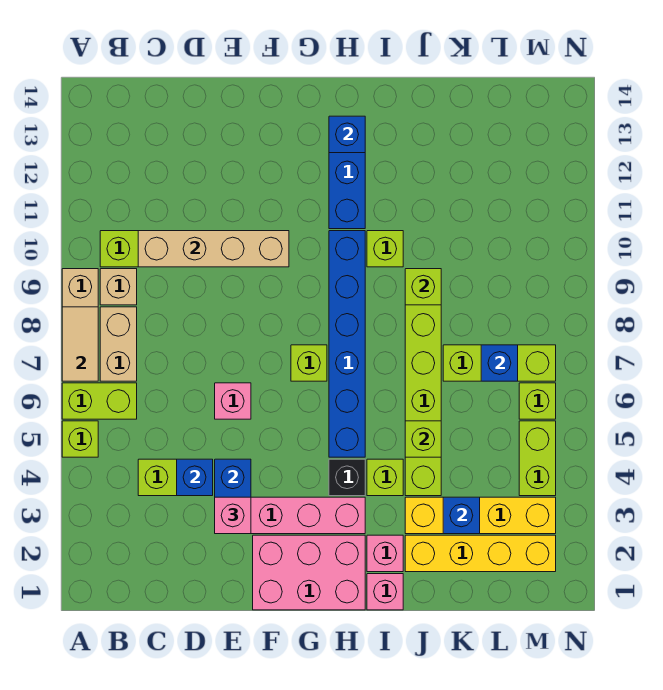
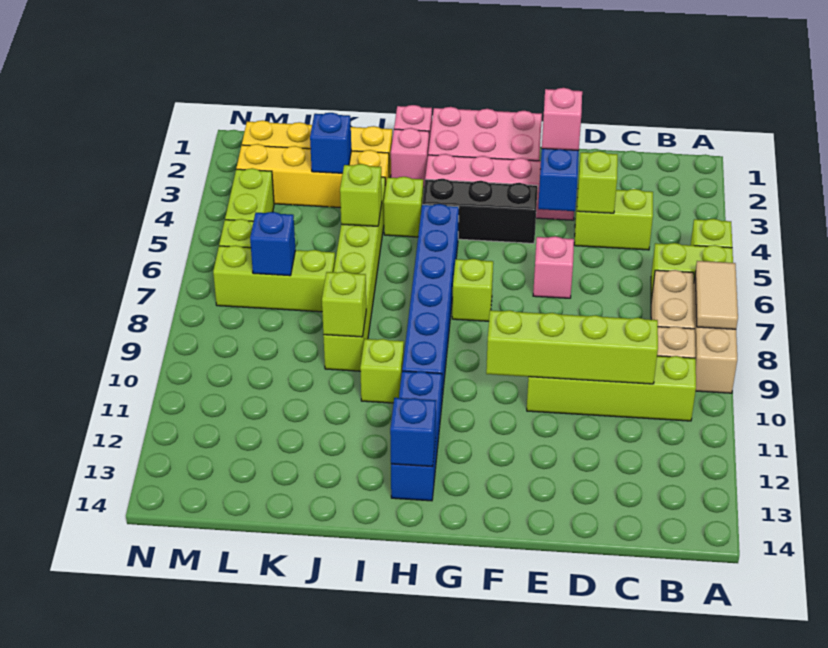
tan 1x4 brick [138,231,289,267] -> lime 1x4 brick [486,310,658,384]
blue 1x1 brick [177,459,213,496] -> lime 1x1 brick [577,151,618,213]
black 1x1 brick [329,459,365,496] -> black 1x3 brick [422,179,538,243]

